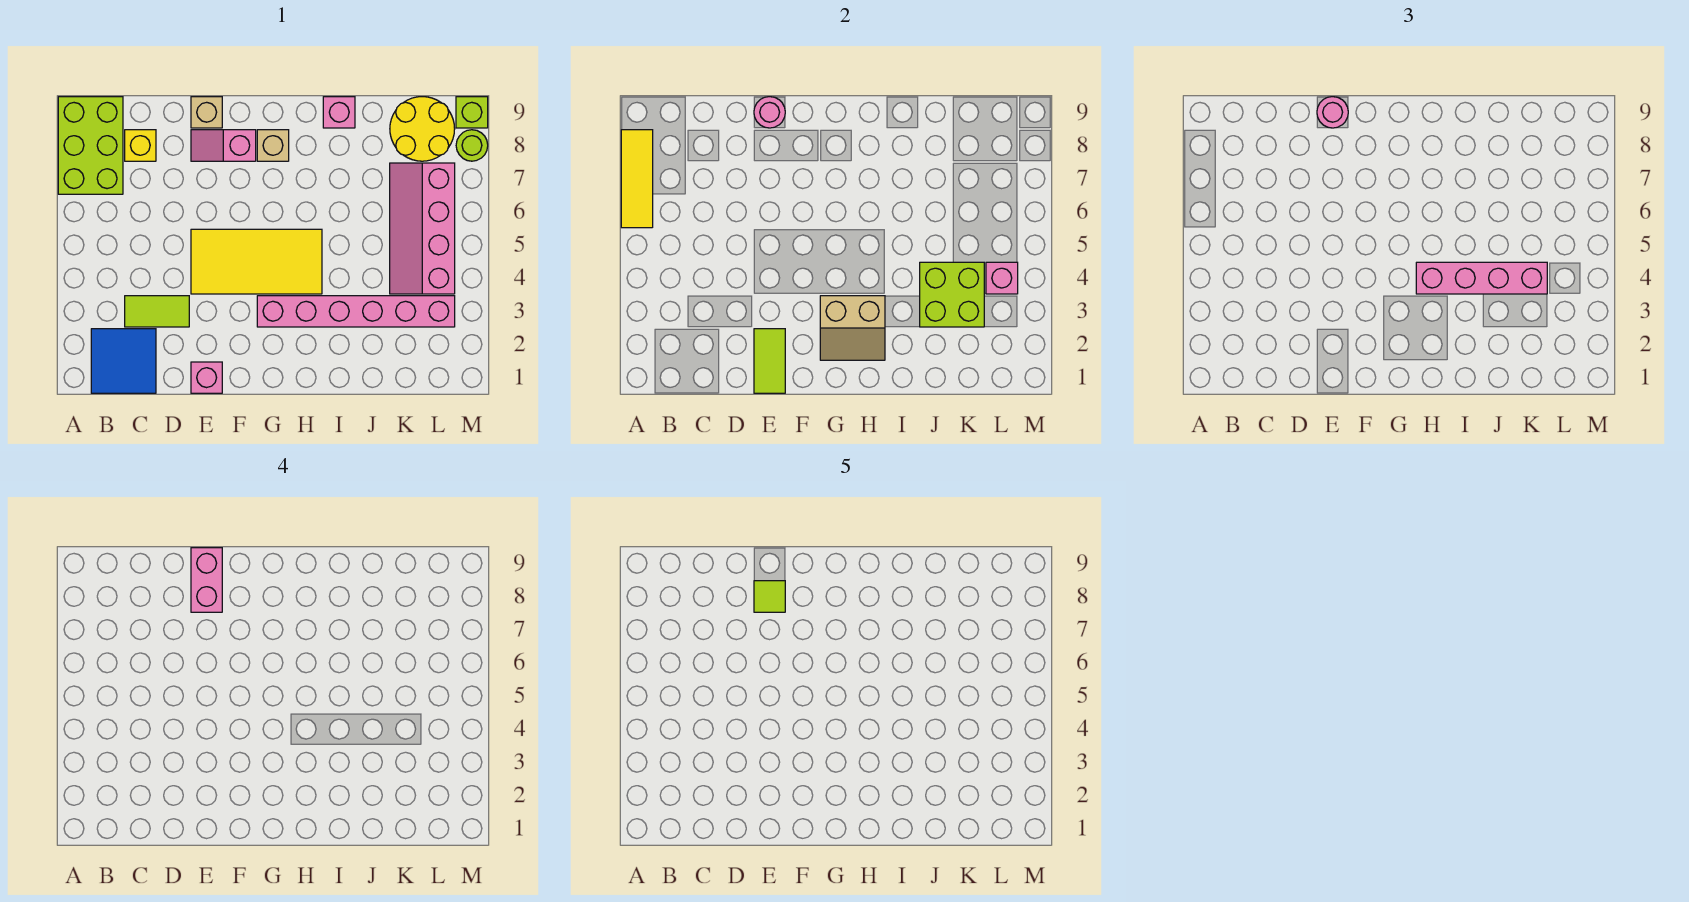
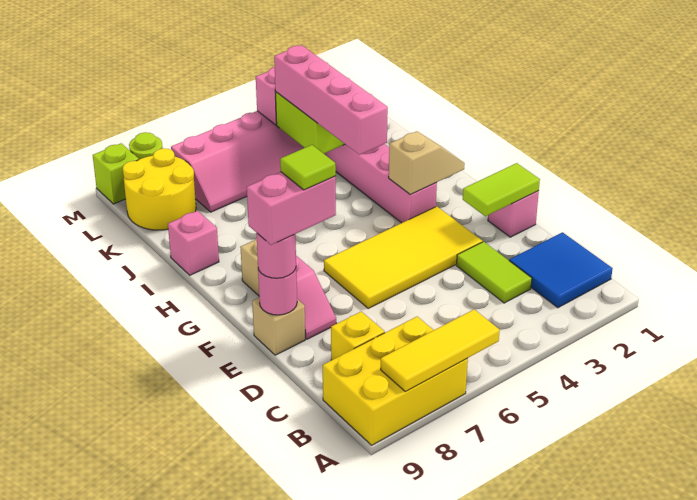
lime 2x3 brick [58,97,123,194] -> yellow 2x3 brick [323,317,468,445]
yellow 2x4 tile [191,229,322,294] -> yellow 2x4 tile turned to [324,206,483,308]
tan 2x2 slope [820,296,885,360] -> tan 1x2 slope [389,131,465,195]

